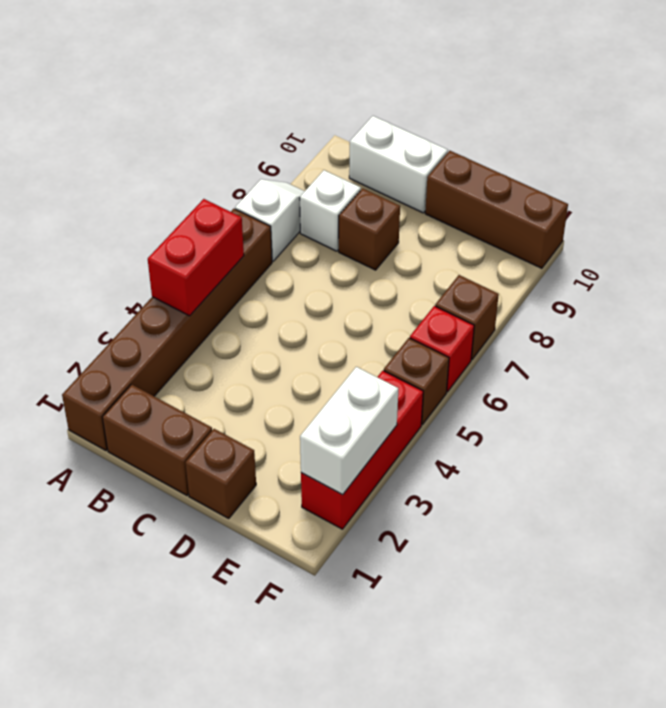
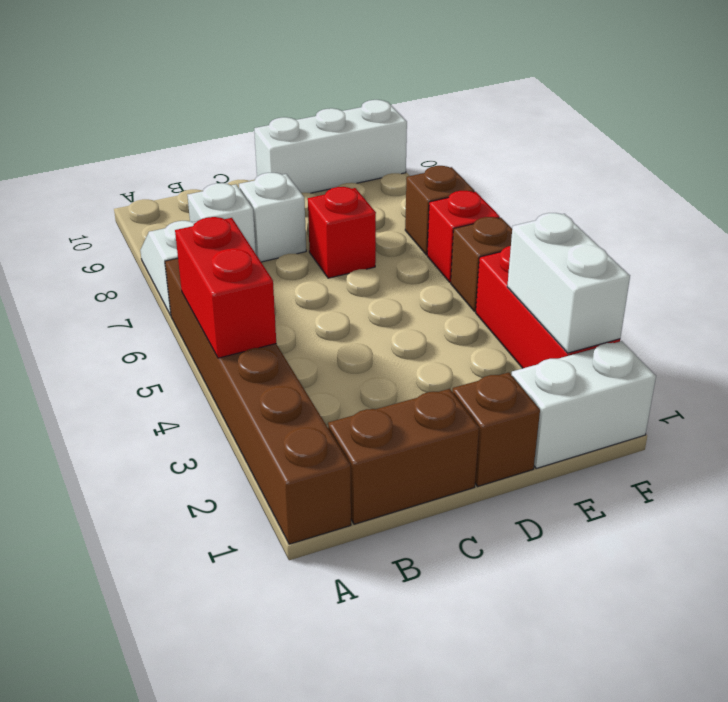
white 1x2 brick [349,116,448,213] -> white 1x2 brick moved to [512,341,656,468]
brown 1x1 brick [339,188,400,270] -> white 1x1 brick [239,173,306,262]
none -> red 1x1 brick [308,187,376,278]
brown 1x3 brick [425,151,568,268] -> white 1x3 brick [254,100,407,193]

